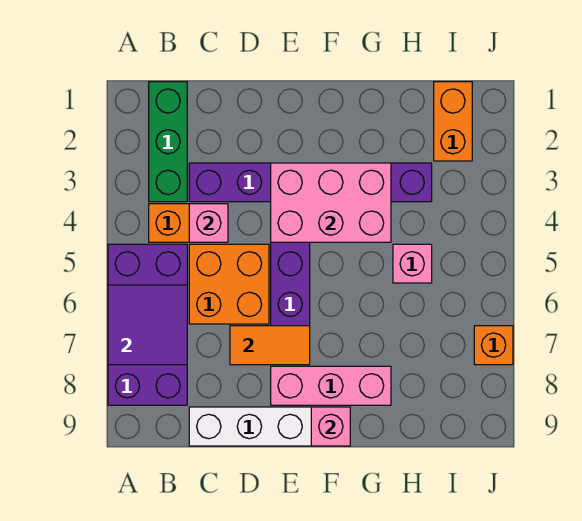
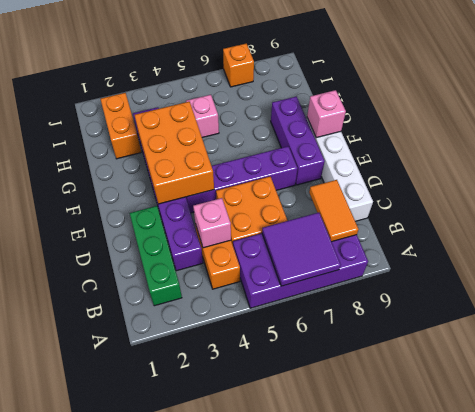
green 1x3 brick [149,82,187,202] -> green 1x3 brick turned to [130,206,182,306]
orange 1x2 tile [230,326,310,365] -> orange 1x2 tile moved to [309,180,358,242]
pink 2x3 brick [271,163,391,242] -> orange 2x3 brick [135,102,214,204]
pink 1x3 brick [271,366,391,405] -> purple 1x3 brick [271,96,325,185]
orange 1x2 brick [434,82,472,161] -> orange 1x2 brick turned to [101,93,141,159]

